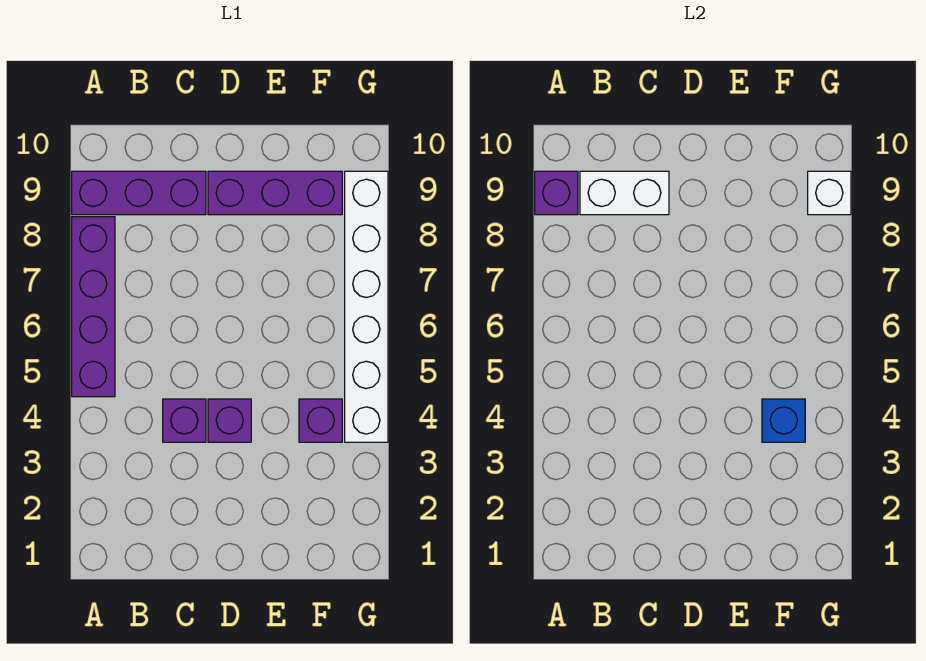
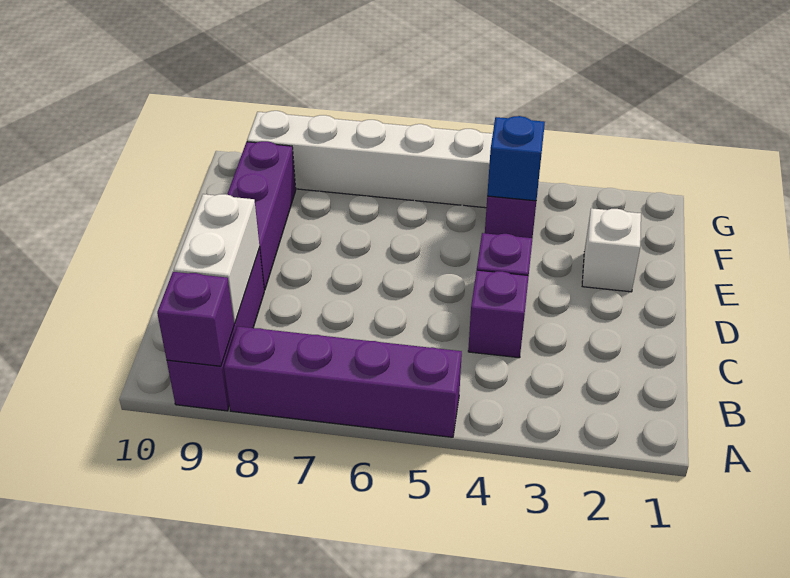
white 1x1 brick [808,171,851,215] -> white 1x1 brick moved to [582,208,641,292]

